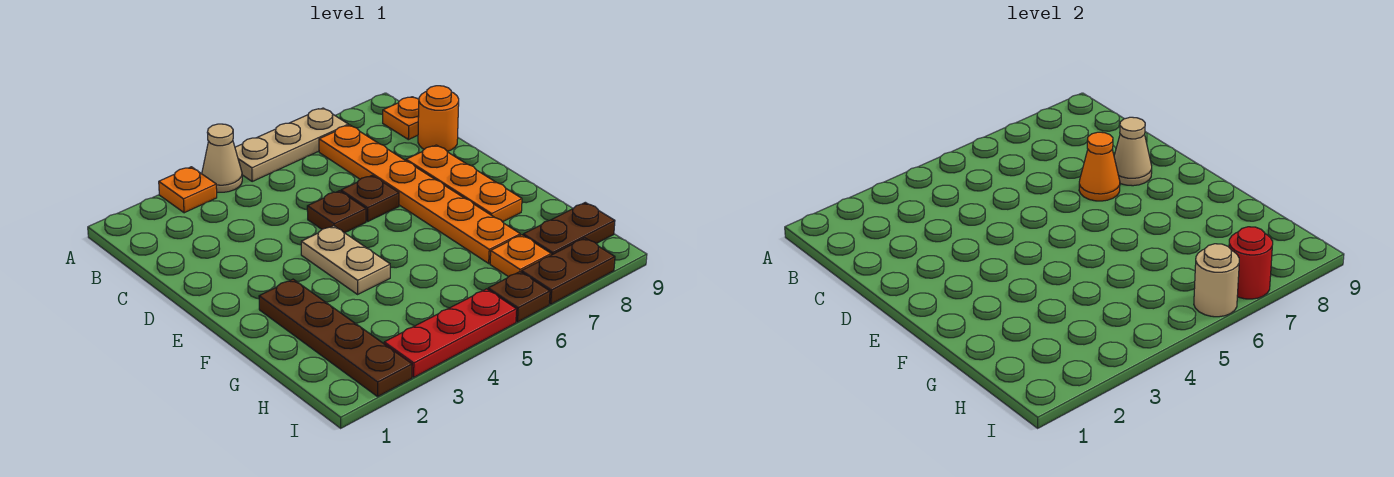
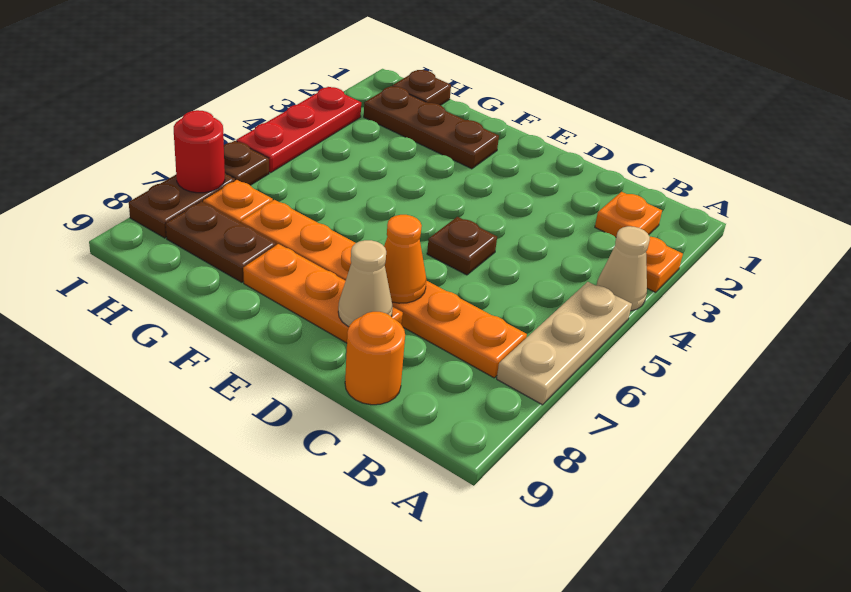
orange 1x1 plate [383,97,419,140] -> orange 1x1 plate moved to [595,192,662,237]
brown 1x1 plate [341,175,399,221] -> brown 1x1 plate moved to [392,70,451,105]
tan 1x2 plate [301,226,390,294] -> none
brown 1x4 plate [259,279,412,396] -> brown 1x3 plate [364,86,499,169]
brown 1x2 plate [523,202,615,255] -> brown 1x2 plate turned to [166,201,276,282]
tan 1x1 round brick [1194,244,1239,317] -> none

